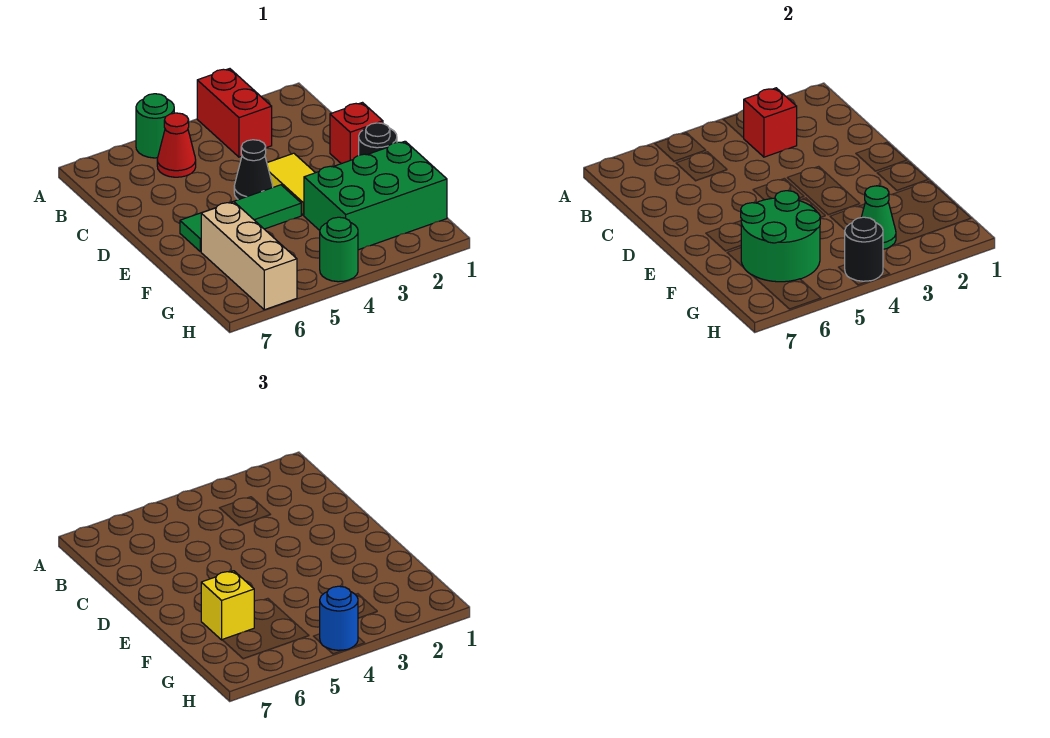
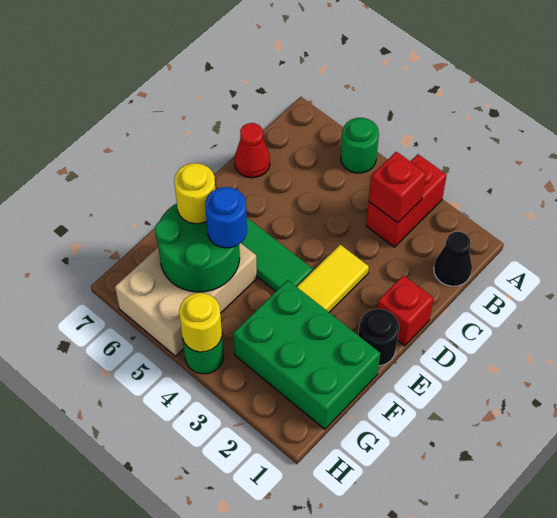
red 1x1 cone [157,113,196,177] -> red 1x1 cone moved to [234,123,270,178]
black 1x1 cone [234,140,273,200] -> black 1x1 cone moved to [434,232,472,286]
tan 1x3 brick [201,202,297,310] -> tan 2x3 brick [115,243,257,356]
yellow 1x1 brick [201,571,254,640] -> yellow 1x1 round brick [174,163,215,224]
green 1x1 cone [861,186,896,249] -> none
black 1x1 round brick [845,217,883,281] -> yellow 1x1 round brick [179,293,222,352]
blue 1x1 round brick [320,586,358,650] -> blue 1x1 round brick moved to [205,187,247,248]

